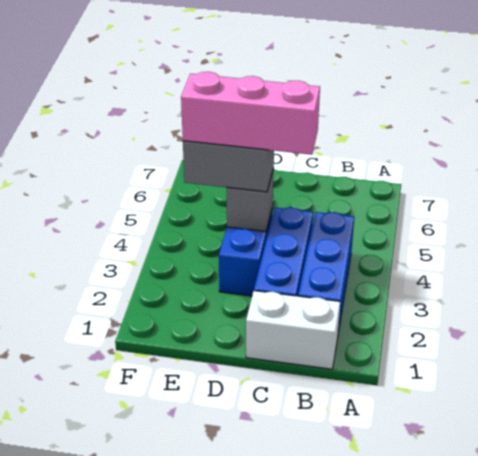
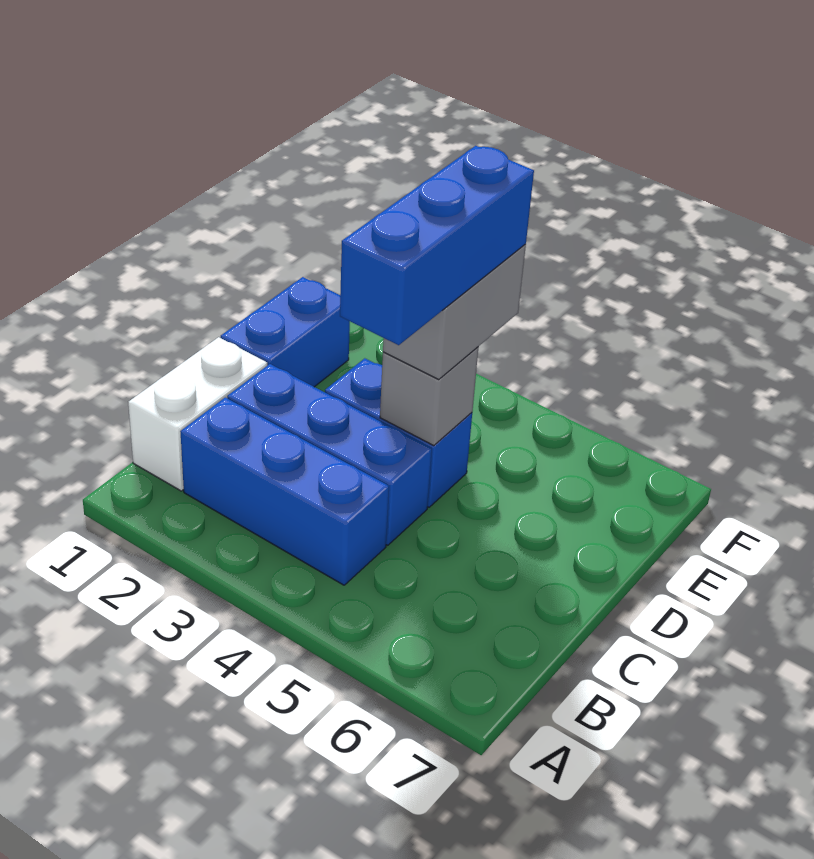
pink 1x3 brick [181,72,320,155] -> blue 1x3 brick [340,146,534,345]
none -> blue 1x2 brick [221,277,350,387]

